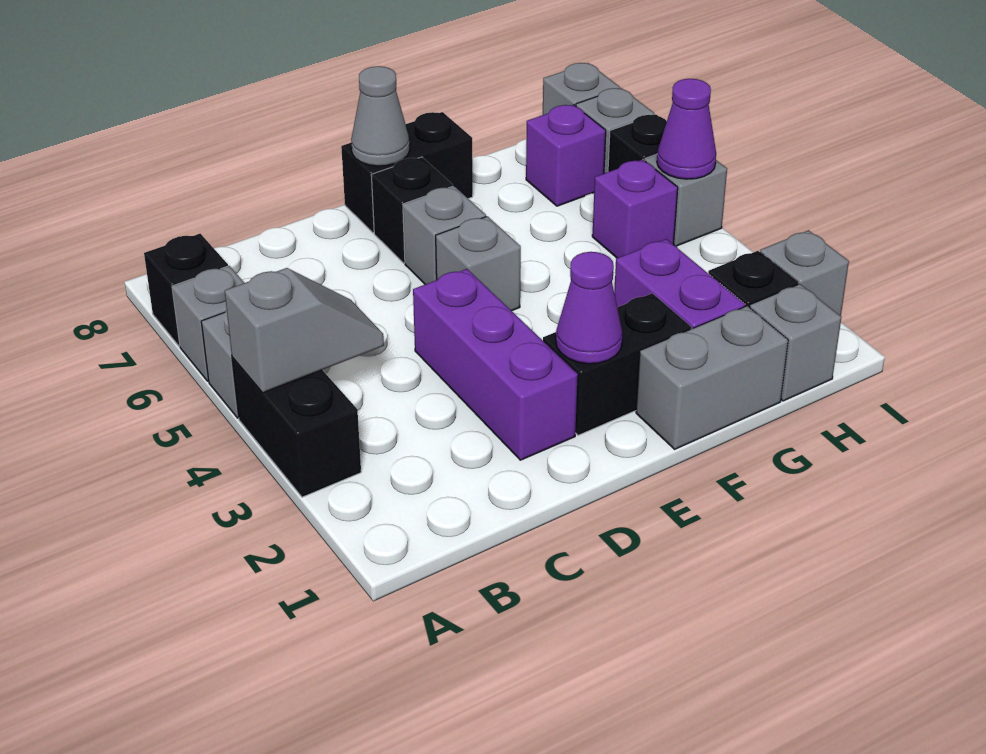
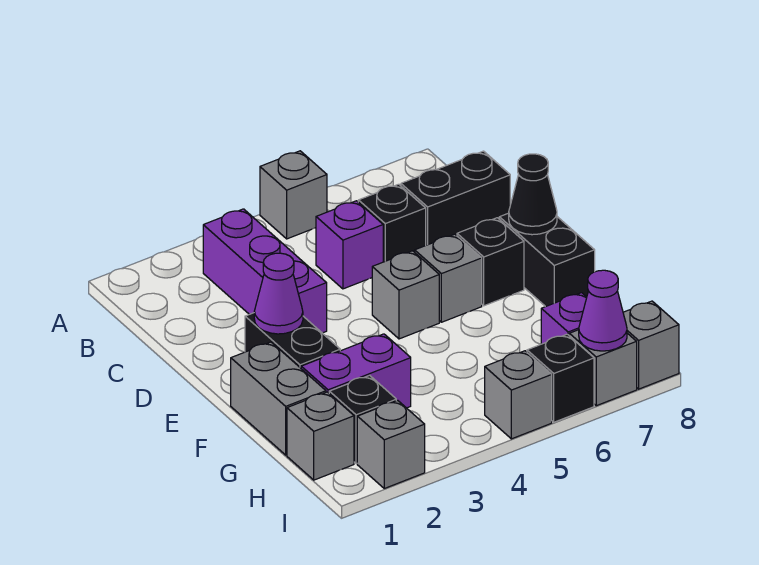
black 1x2 brick [232,357,361,497] -> black 1x2 brick moved to [401,151,510,245]
grey 1x2 slope [225,268,384,393] -> none
grey 1x1 brick [172,266,244,381] -> none
black 1x1 brick [144,234,228,346] -> black 1x1 brick moved to [358,184,426,262]
purple 1x3 brick [413,269,578,460] -> purple 1x3 brick turned to [203,209,327,333]
grey 1x1 cone [351,66,410,166] -> black 1x1 cone [509,154,557,235]
purple 1x1 brick [592,159,678,258] -> purple 1x1 brick moved to [316,201,383,289]
purple 1x1 cone [657,79,716,179] -> purple 1x1 cone moved to [579,270,627,351]

